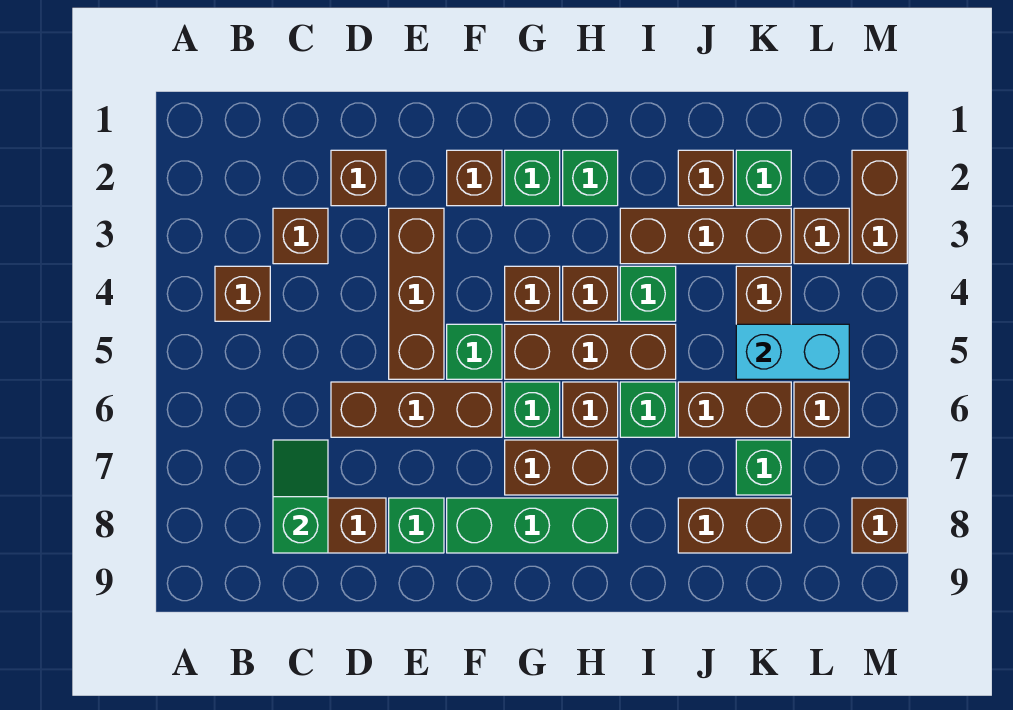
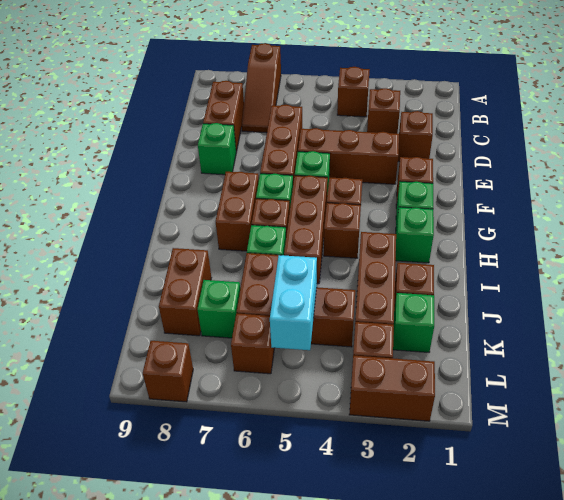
none -> brown 1x3 slope [242,43,281,133]
green 1x2 slope [273,440,328,553] -> none
green 1x3 brick [447,498,618,553] -> none
green 1x1 brick [620,266,676,321] -> none

